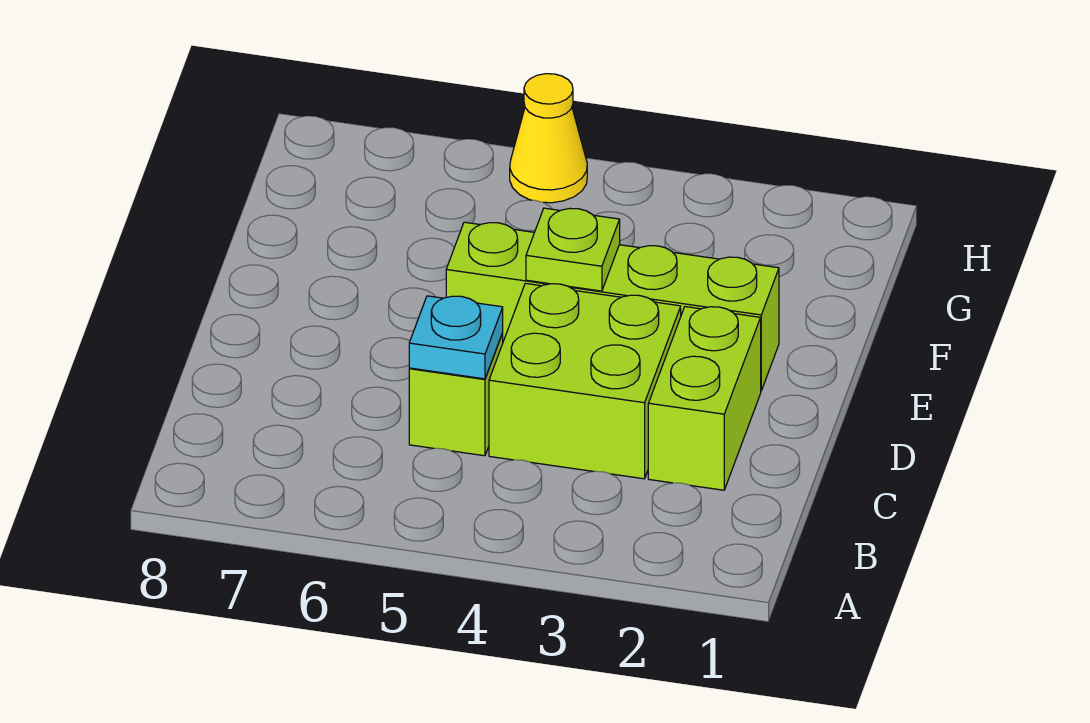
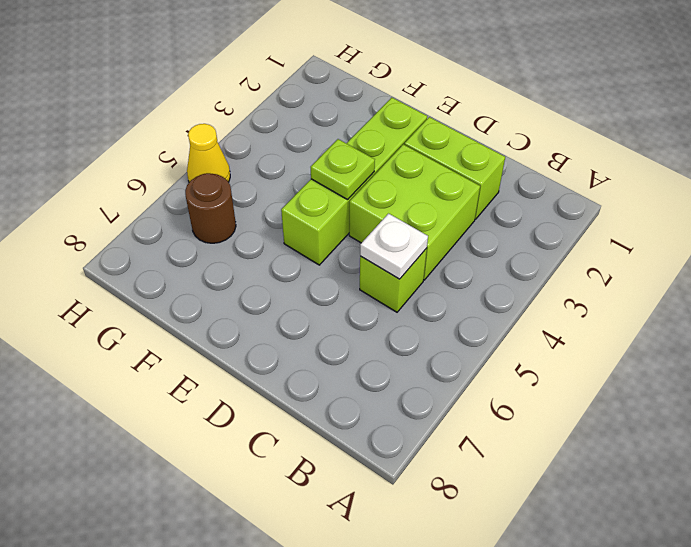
cyan 1x1 plate [409,296,503,379] -> white 1x1 plate [360,214,428,279]
none -> brown 1x1 round brick [185,173,236,243]

